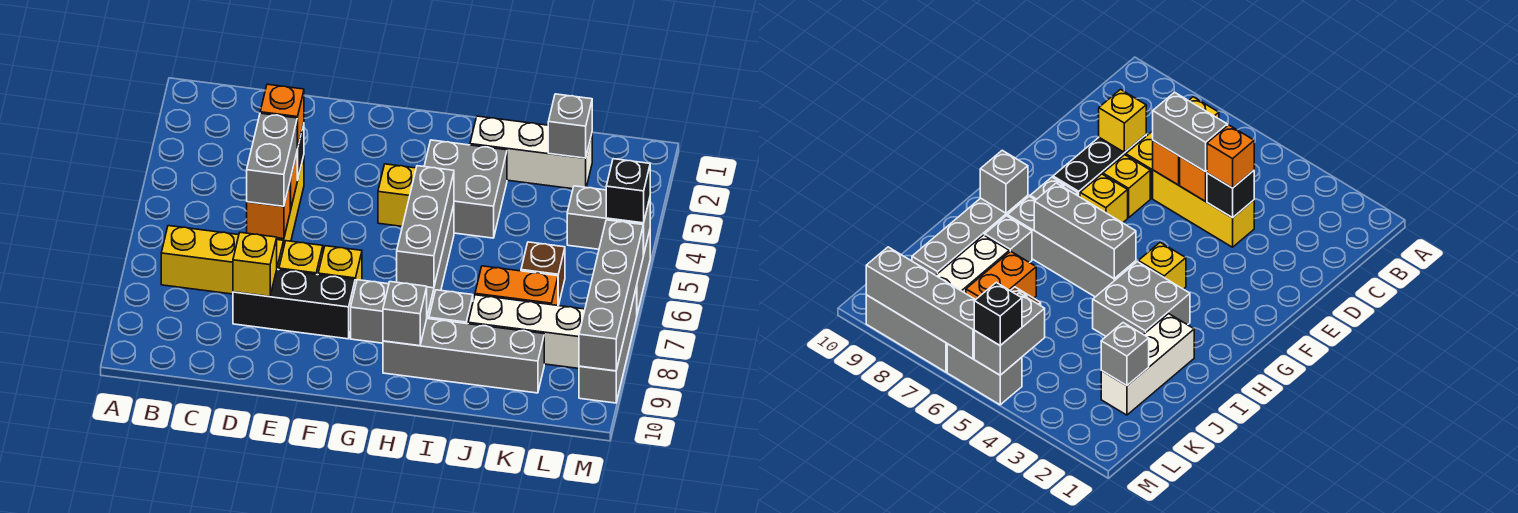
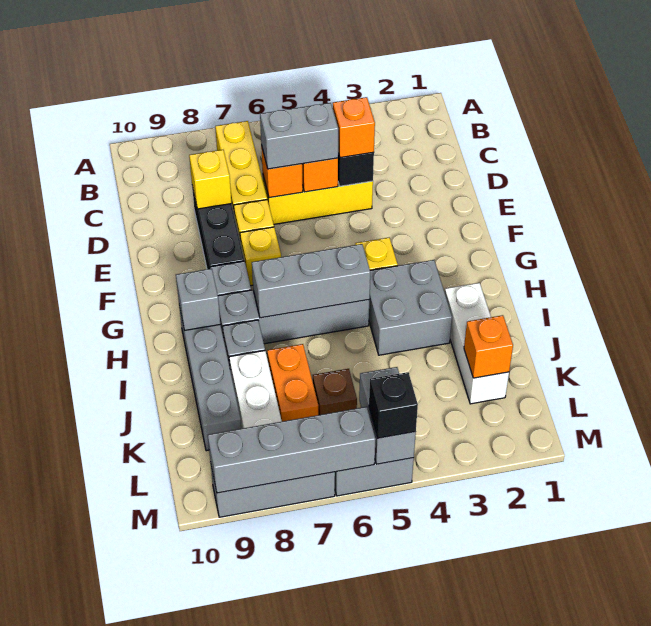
grey 1x1 brick [548,94,592,158] -> orange 1x1 brick [464,315,513,378]

